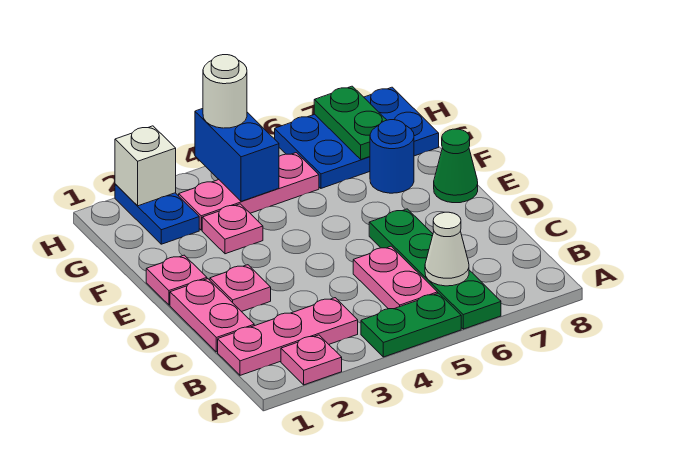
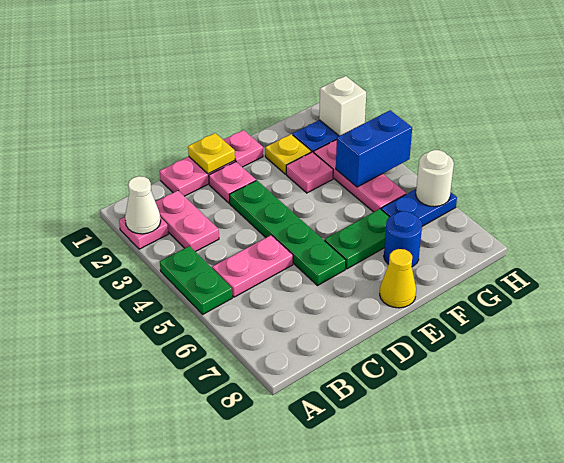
green 1x4 plate [369,209,501,329] -> green 1x4 plate turned to [229,180,346,286]
pink 1x3 plate [218,298,358,375] -> pink 1x2 plate [156,191,219,252]
white 1x1 cone [425,212,469,286] -> white 1x1 cone moved to [125,176,161,234]
none -> yellow 1x1 plate [188,133,235,174]
green 1x1 cone [434,129,478,203] -> yellow 1x1 cone [380,249,416,308]
none -> yellow 1x1 plate [265,134,311,174]
blue 2x3 plate [275,87,439,188] -> blue 1x2 plate [381,189,457,226]
green 1x2 plate [314,86,386,159] -> green 1x2 plate moved to [325,209,389,269]
white 1x1 round brick [203,55,247,128] -> white 1x1 round brick moved to [416,150,454,207]

